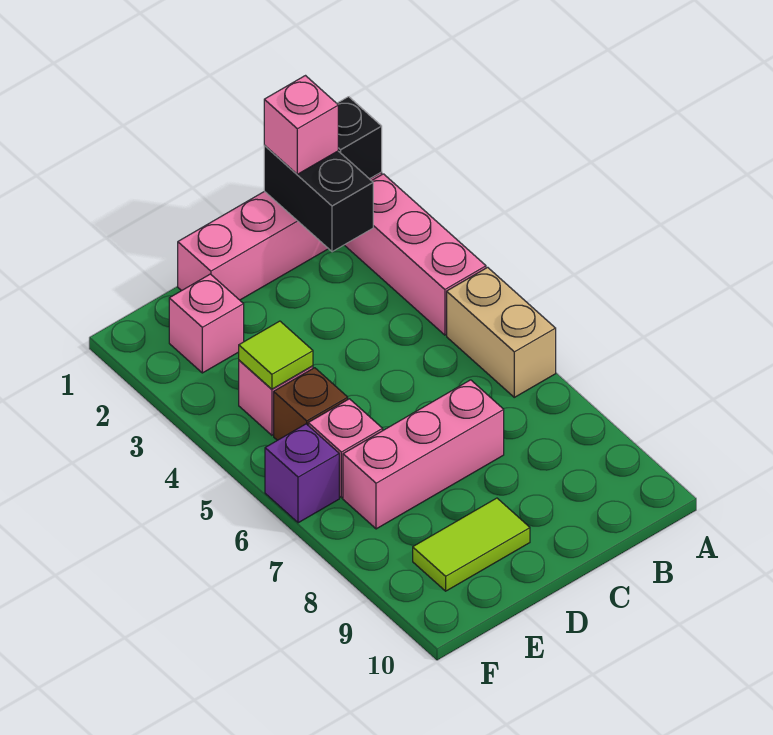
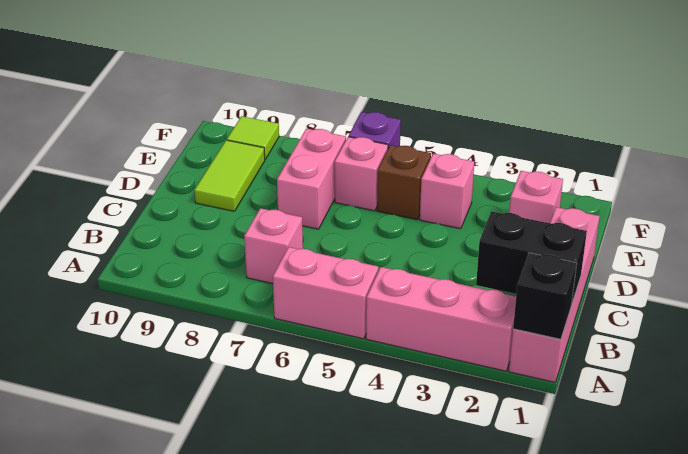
tan 1x2 brick [447,267,556,397] -> pink 1x2 brick [273,247,378,339]
pink 1x1 brick [264,76,338,174] -> pink 1x1 brick moved to [244,208,303,284]
pink 1x3 brick [343,380,504,529] -> pink 1x2 brick [277,129,346,229]
lime 1x1 tile [239,321,313,389] -> lime 1x1 tile moved to [227,116,279,159]

